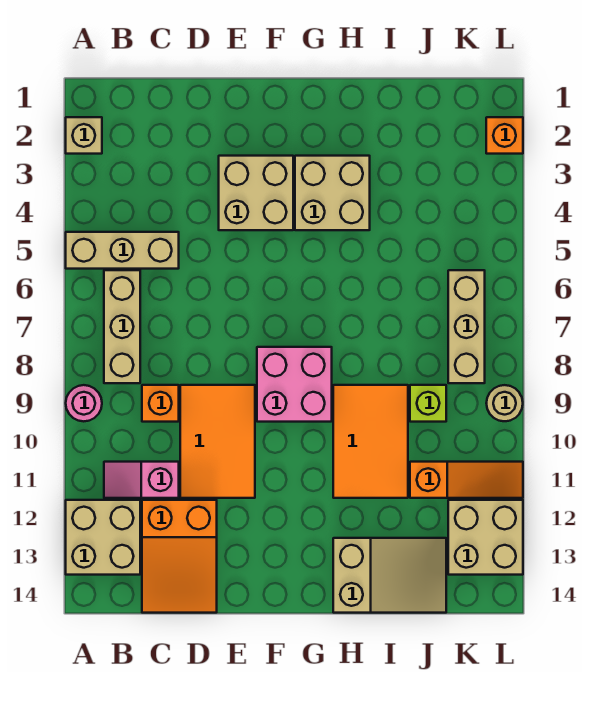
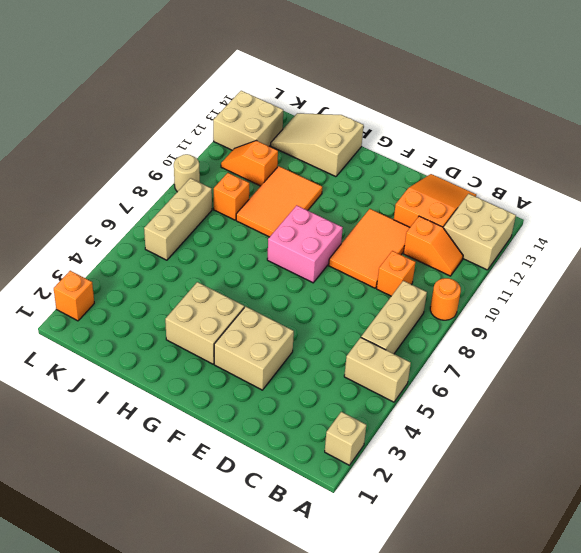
tan 1x3 brick [66,232,179,269] -> tan 1x2 brick [344,337,411,402]
pink 1x1 round brick [66,385,102,421] -> orange 1x1 round brick [430,278,461,320]
pink 1x2 slope [104,462,179,498] -> orange 1x2 slope [403,216,463,276]
lime 1x1 brick [410,385,446,422] -> orange 1x1 brick [214,173,249,220]
orange 1x3 slope [410,462,523,498] -> orange 1x2 slope [221,141,278,186]

